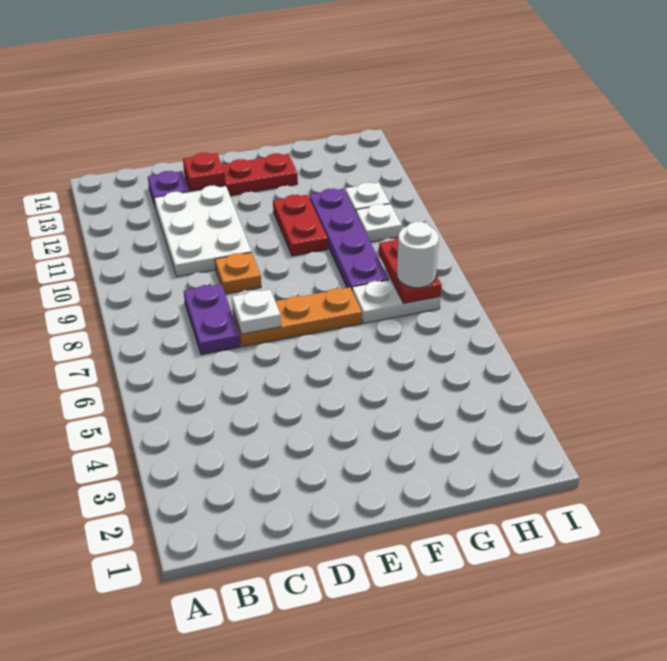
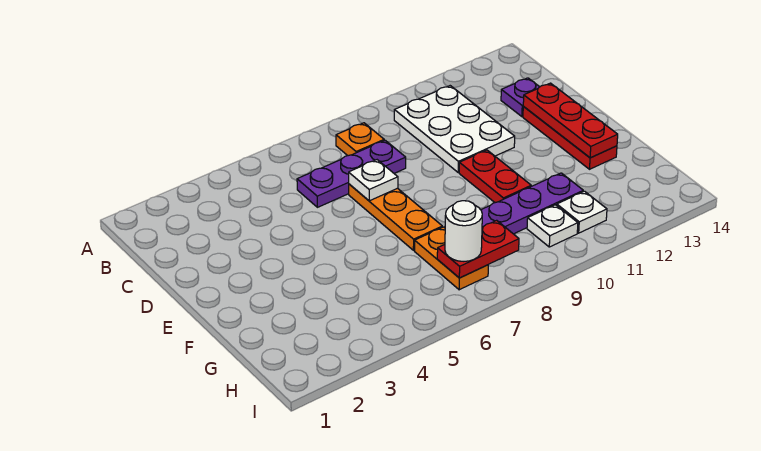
purple 1x2 plate [184,284,240,355] -> purple 1x3 plate [297,140,406,207]
white 2x3 plate [154,186,252,277] -> white 2x3 plate turned to [394,86,515,173]
orange 1x1 plate [215,253,261,294] -> orange 1x1 plate moved to [336,123,384,156]
red 1x1 plate [183,153,226,190] -> red 1x3 plate [523,83,618,158]
red 1x2 plate [273,195,328,256] -> red 1x2 plate turned to [459,150,531,203]
white 1x2 plate [352,280,441,323] -> orange 1x2 plate [415,227,488,290]

